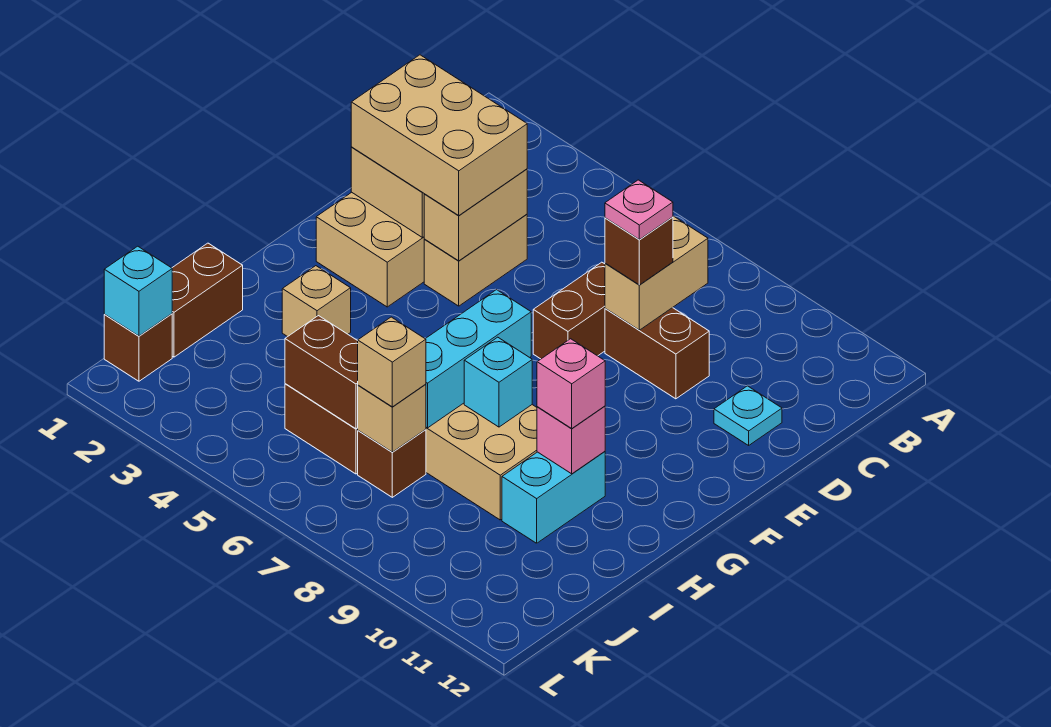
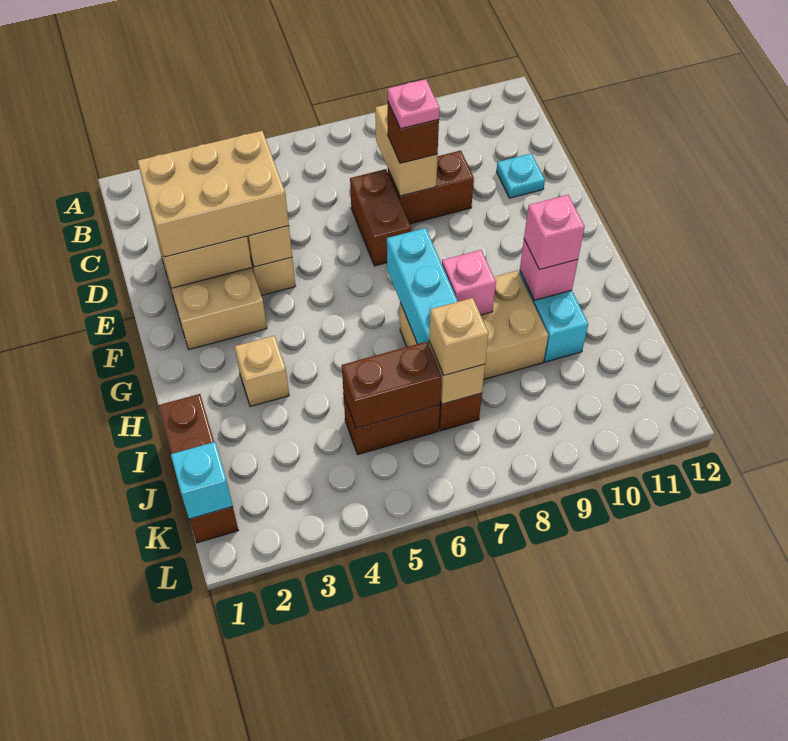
cyan 1x1 brick [464,337,532,427] -> pink 1x1 brick [442,250,496,315]

